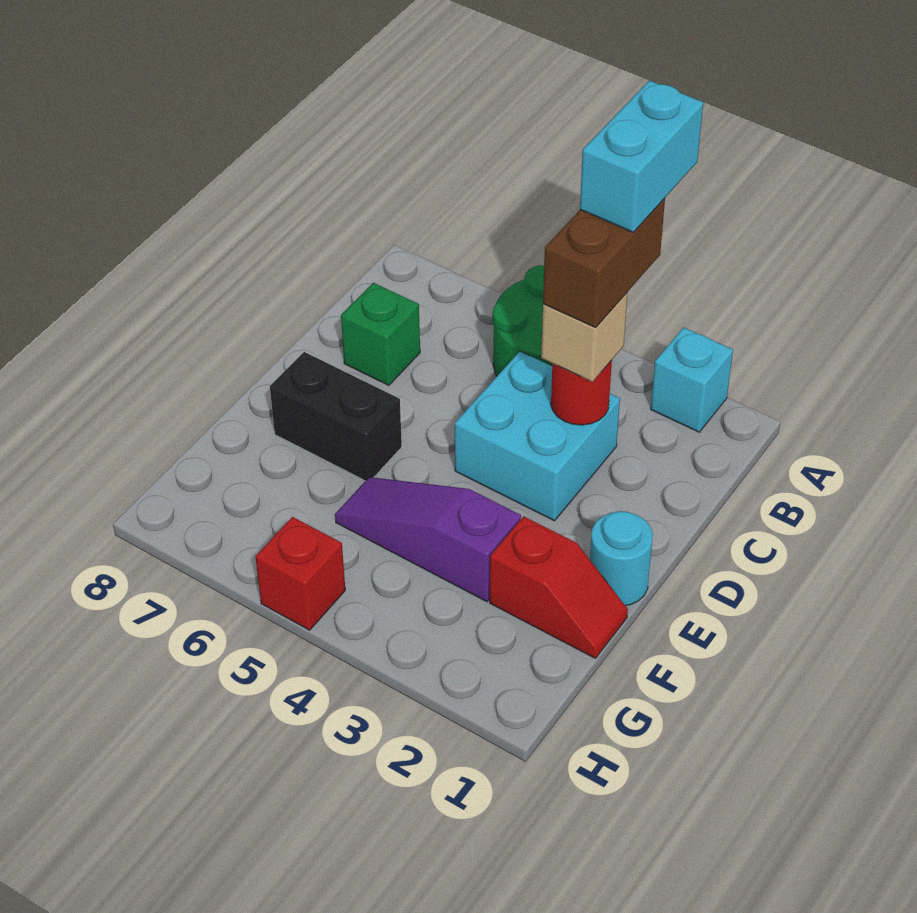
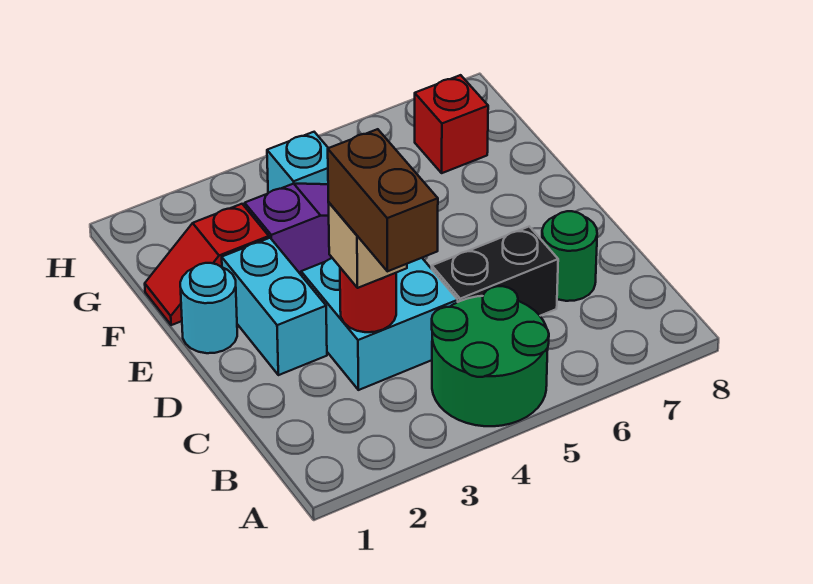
cyan 1x1 brick [651,327,733,432] -> cyan 1x1 brick moved to [267,132,328,193]
cyan 1x2 brick [580,81,703,232] -> cyan 1x2 brick moved to [222,238,327,375]
green 1x1 brick [341,283,420,385] -> green 1x1 round brick [542,211,597,301]
black 1x2 brick [270,352,402,481] -> black 1x2 brick moved to [432,227,558,316]
red 1x1 brick [255,517,345,630] -> red 1x1 brick moved to [415,75,488,173]

